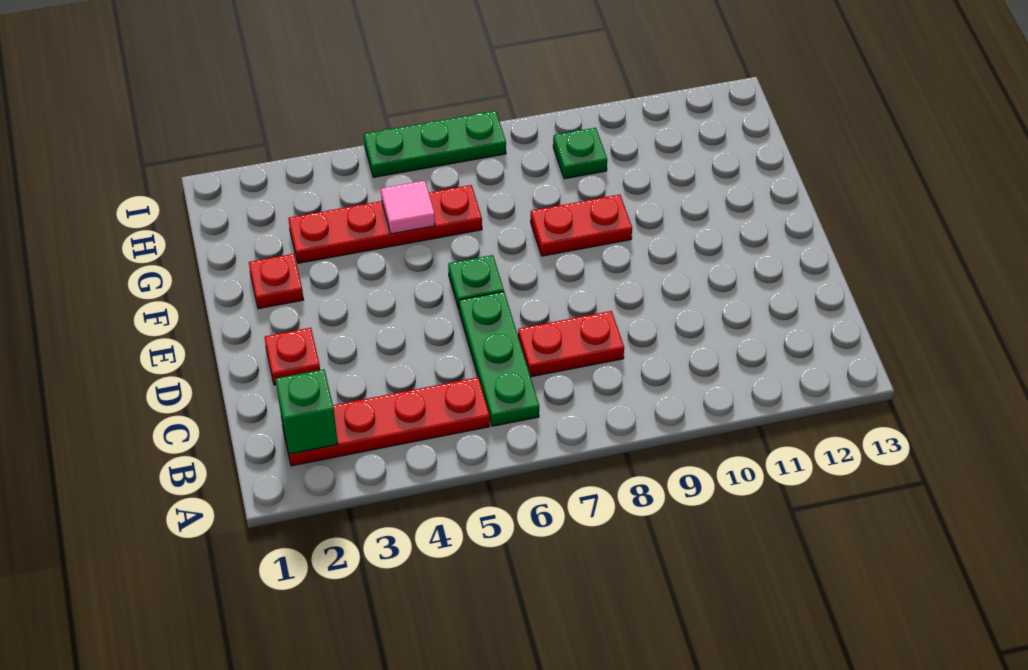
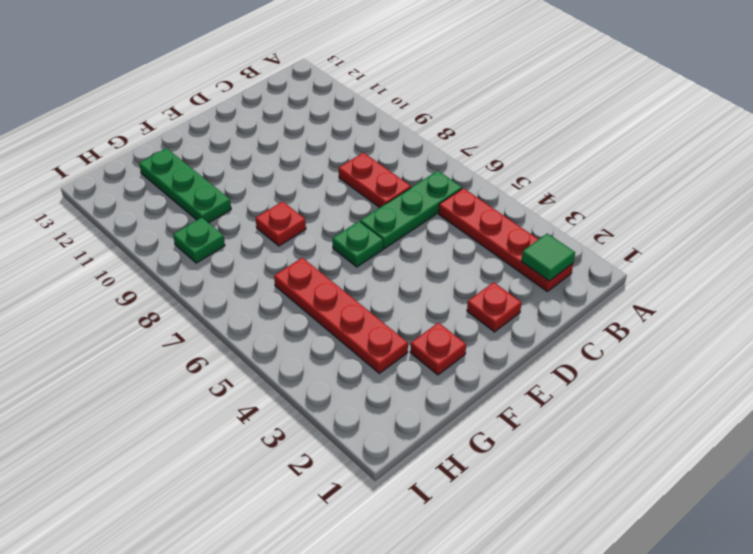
green 1x1 brick [275,369,338,454] -> green 1x1 tile [521,234,575,281]
red 1x2 plate [531,195,632,256] -> red 1x1 plate [256,201,306,246]
pink 1x1 tile [381,181,435,234] -> none
green 1x3 plate [364,111,506,177] -> green 1x3 plate moved to [139,148,231,223]

